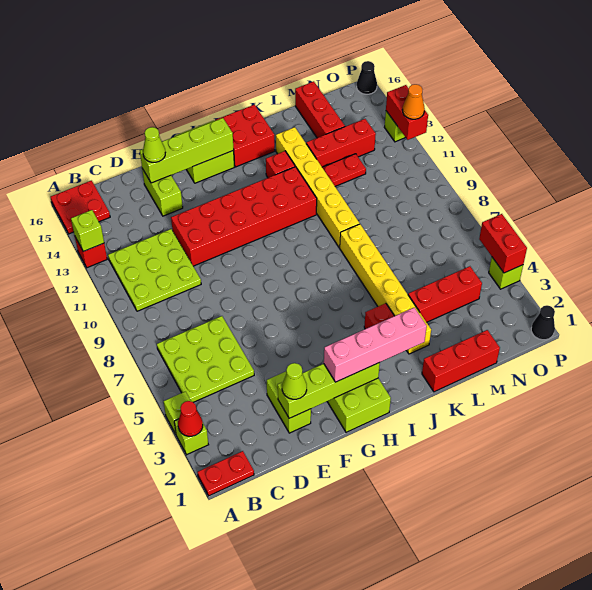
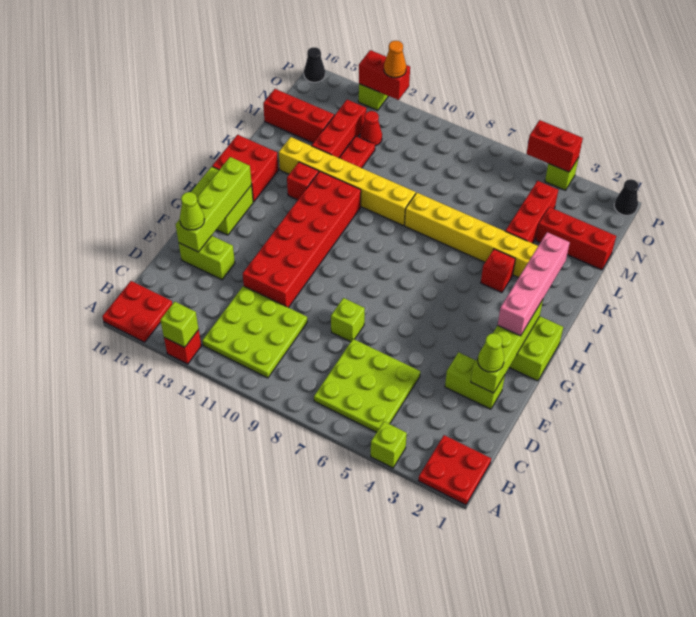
red 1x2 plate [198,451,254,496] -> red 2x2 plate [418,435,491,505]
lime 1x1 brick [174,419,208,455] -> lime 1x1 brick moved to [331,298,365,342]
red 1x1 cone [178,401,203,436] -> red 1x1 cone moved to [360,111,382,146]
red 1x3 brick [422,330,500,392] -> red 1x3 brick turned to [536,207,616,270]

